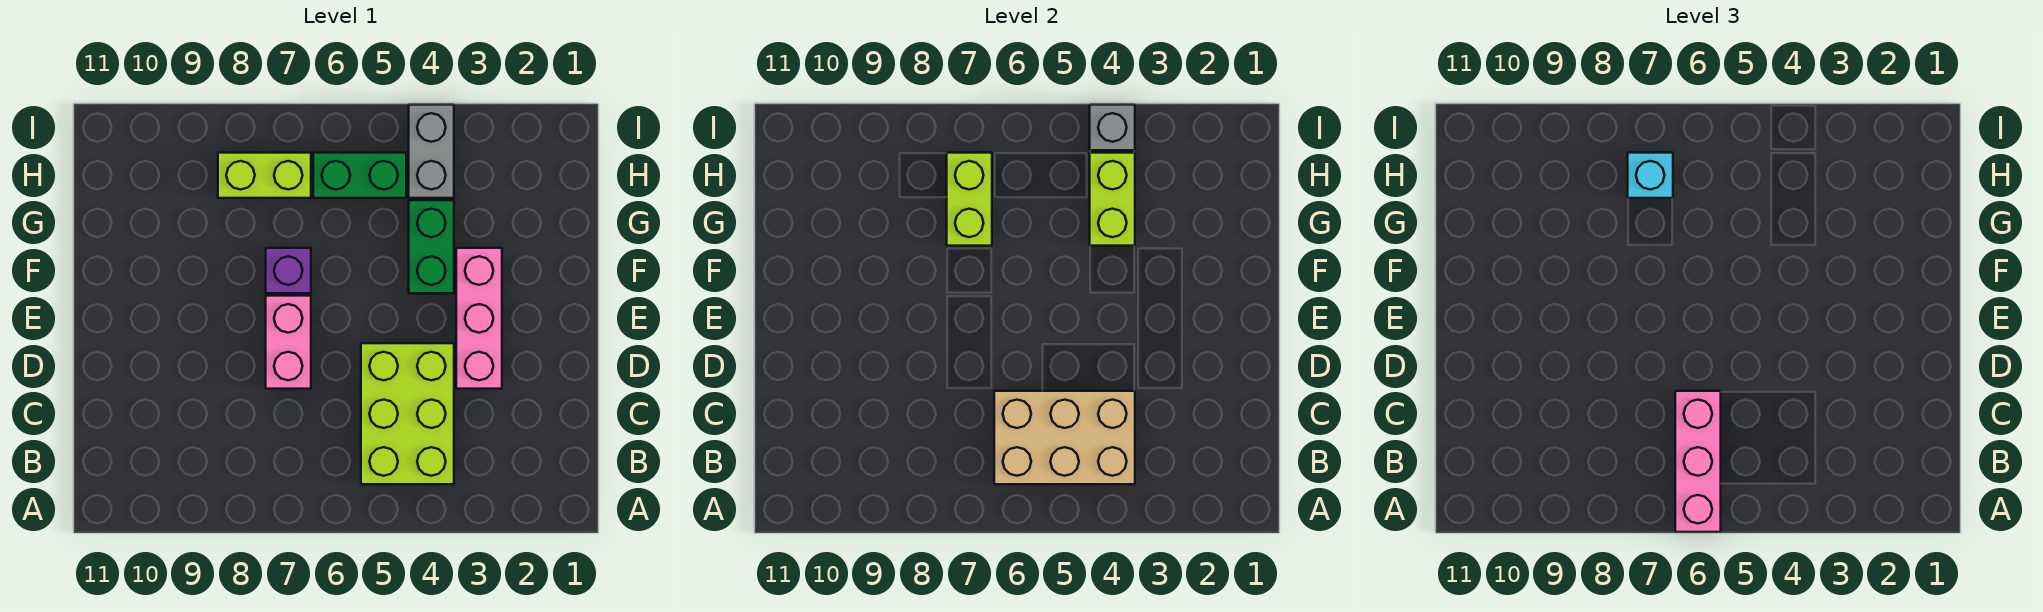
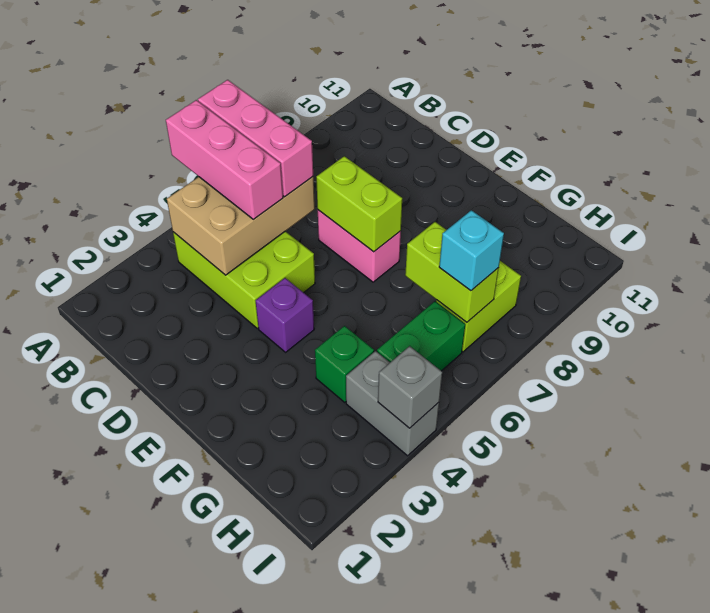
pink 1x3 brick [456,248,502,389] -> pink 1x3 brick moved to [166,100,283,219]
green 1x2 brick [409,200,454,293] -> green 1x1 brick [315,326,374,402]
purple 1x1 brick [266,248,311,293] -> purple 1x1 brick moved to [256,278,314,352]
lime 1x2 brick [1090,153,1135,246] -> lime 1x2 brick moved to [316,156,402,252]

